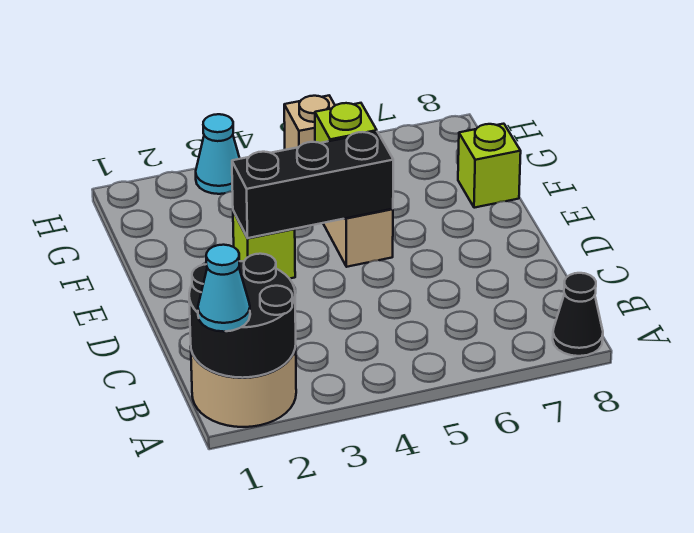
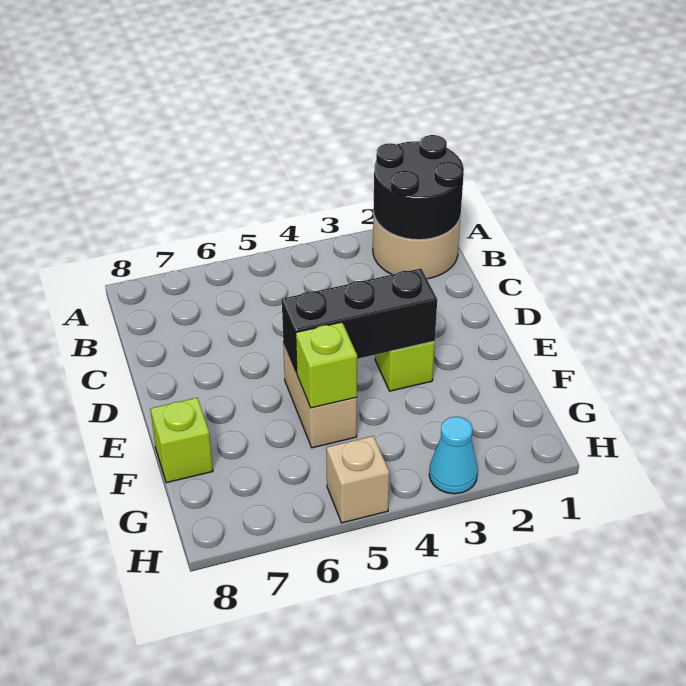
cyan 1x1 cone [198,245,250,332] -> none
black 1x1 cone [553,273,603,356] -> none

